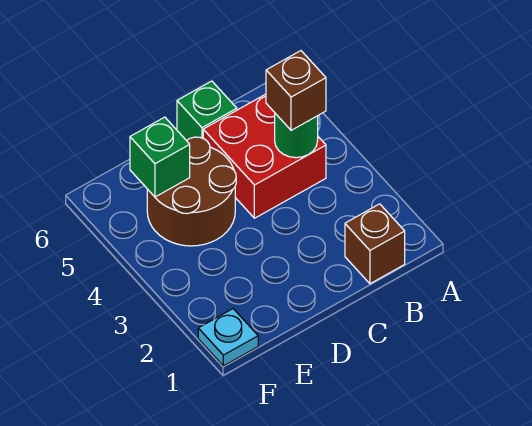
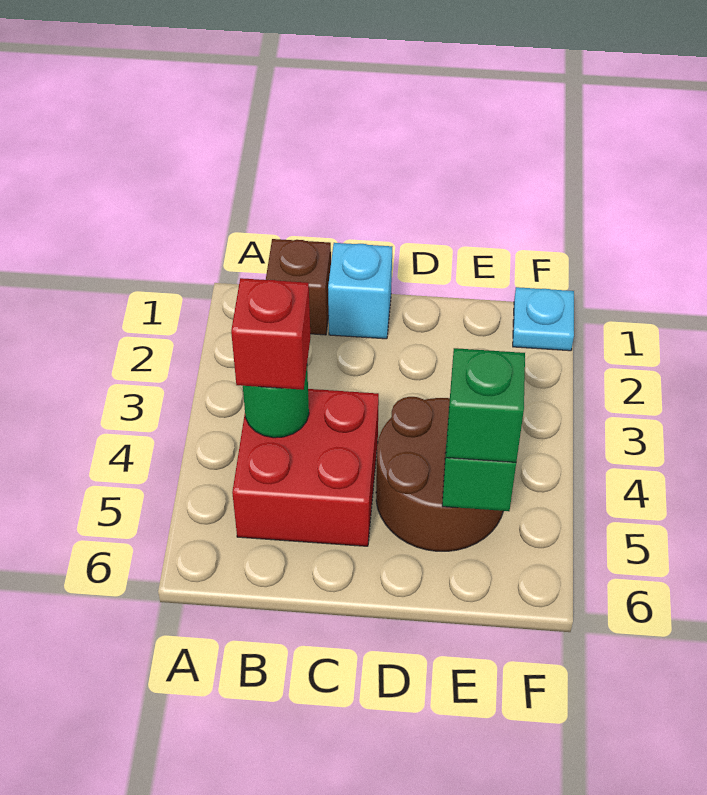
brown 1x1 brick [266,51,326,130] -> red 1x1 brick [231,278,310,390]
none -> cyan 1x1 brick [328,243,392,339]
green 1x1 brick [177,81,237,141] -> green 1x1 brick moved to [446,348,525,462]

